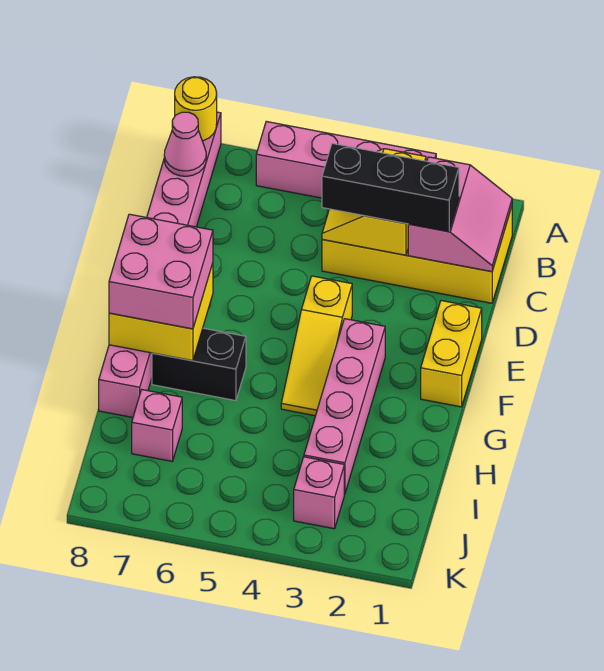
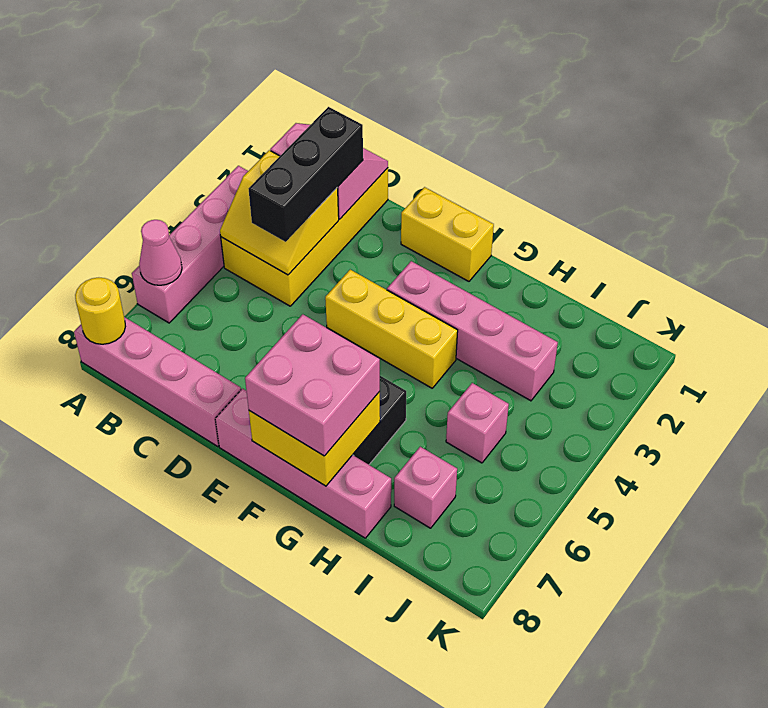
pink 1x1 cone [164,112,206,176] -> pink 1x1 cone moved to [139,220,182,285]
yellow 1x3 slope [281,276,352,416] -> yellow 1x3 brick [325,270,458,388]
pink 1x1 brick [294,457,344,529] -> pink 1x1 brick moved to [446,383,509,463]

